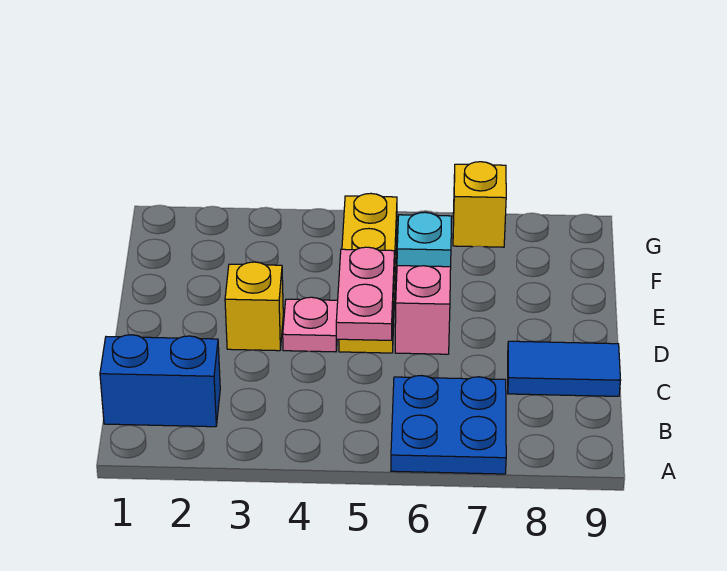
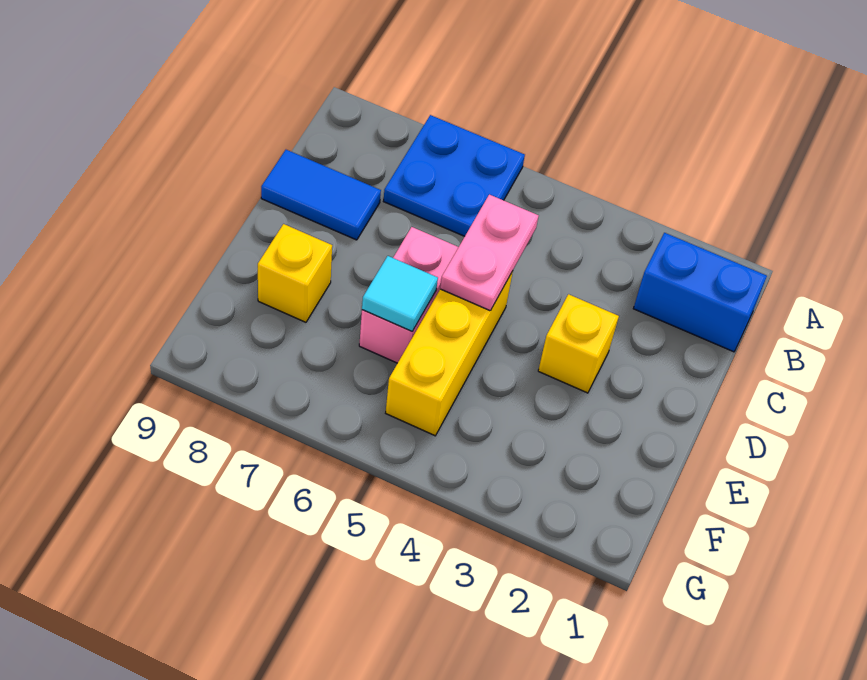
pink 1x1 plate [283,297,338,352] -> none
cyan 1x1 plate [397,212,452,267] -> cyan 1x1 tile [362,256,438,331]
yellow 1x1 brick [453,162,506,247] -> yellow 1x1 brick moved to [258,224,332,322]

